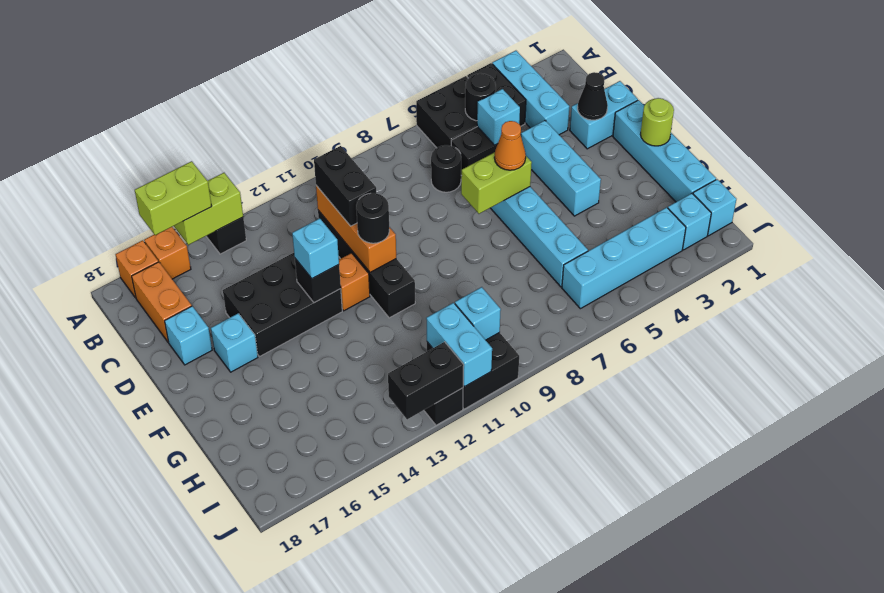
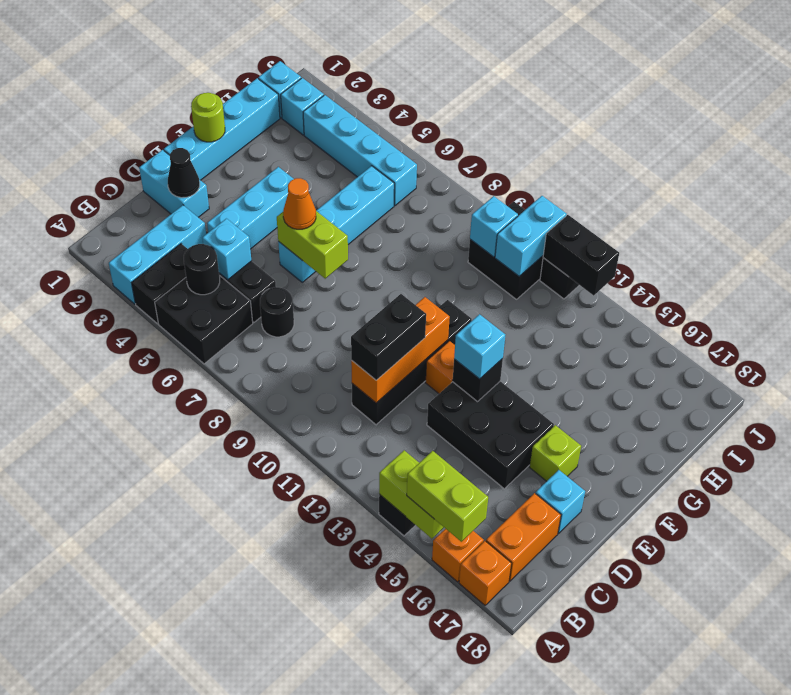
black 1x1 round brick [356,193,389,243] -> none
cyan 1x1 brick [211,313,258,372] -> lime 1x1 brick [530,425,581,481]

